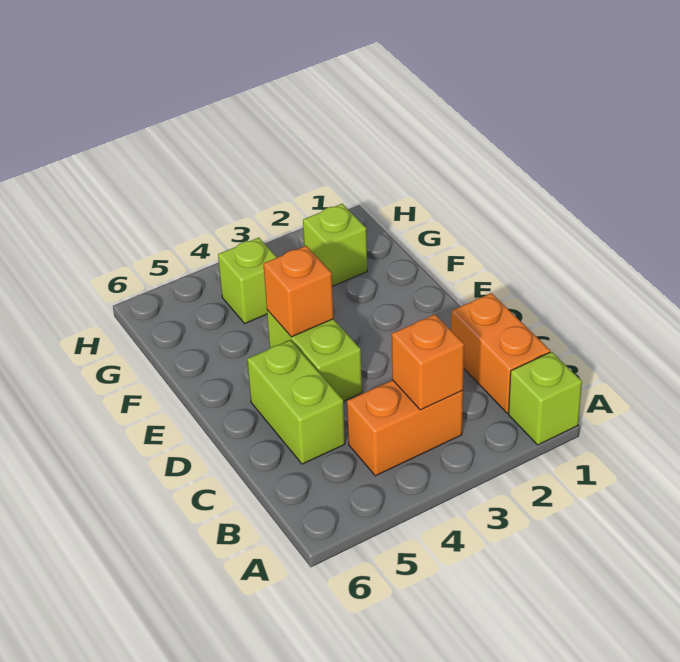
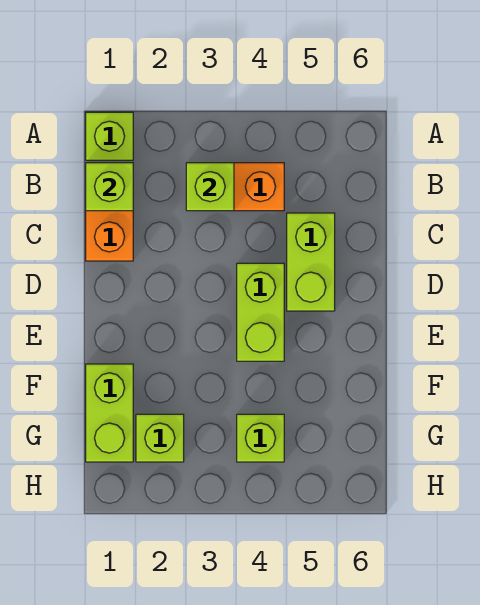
none -> lime 1x1 brick [86,163,133,211]
orange 1x1 brick [392,315,464,410] -> lime 1x1 brick [186,163,234,211]
orange 1x1 brick [264,246,334,337] -> none
none -> lime 1x2 brick [86,364,133,462]

